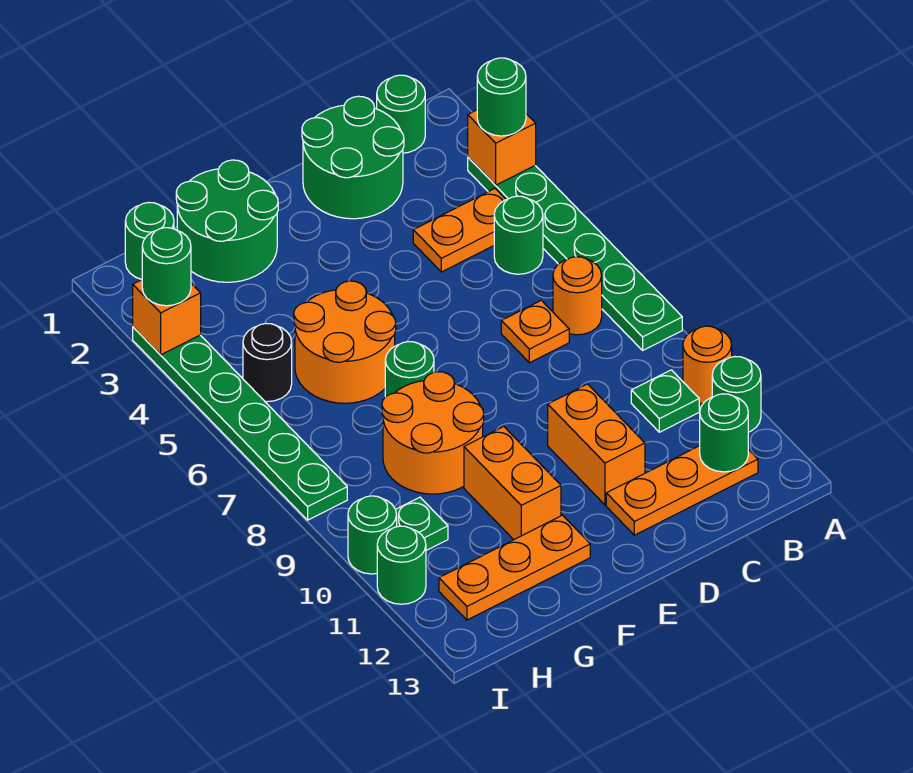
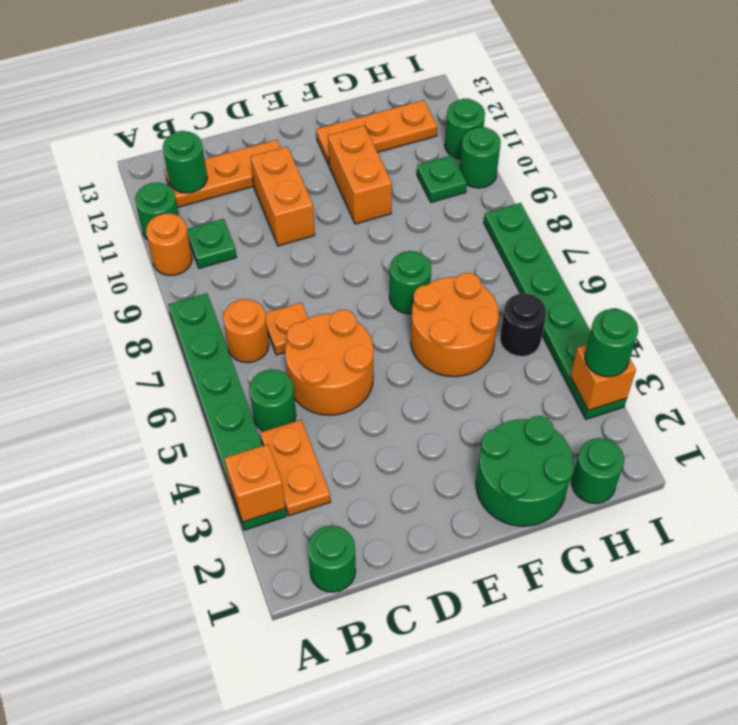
green 1x1 round brick [477,58,526,136] -> none
orange 1x2 plate [413,189,506,272] -> orange 1x2 plate turned to [260,420,331,516]
green 2x2 round brick [302,96,404,219] -> none
orange 2x2 round brick [382,372,484,494] -> orange 2x2 round brick moved to [285,310,373,415]

